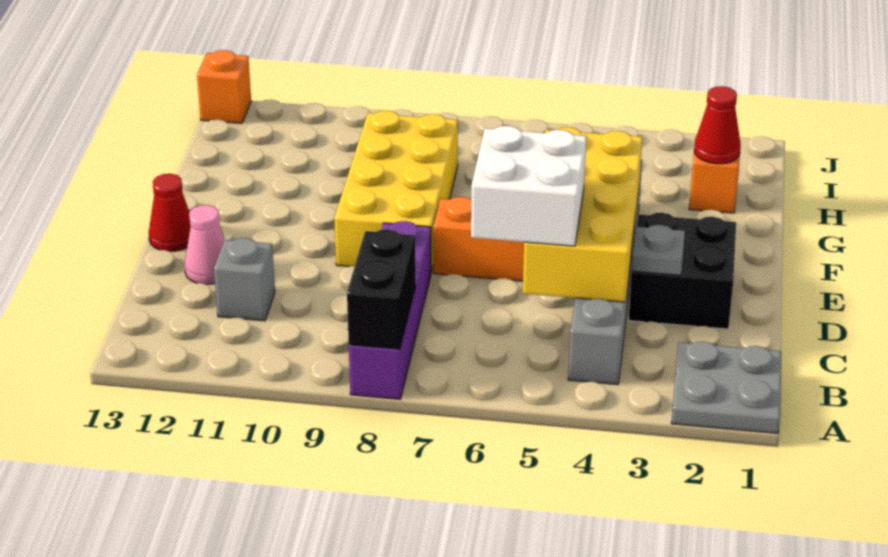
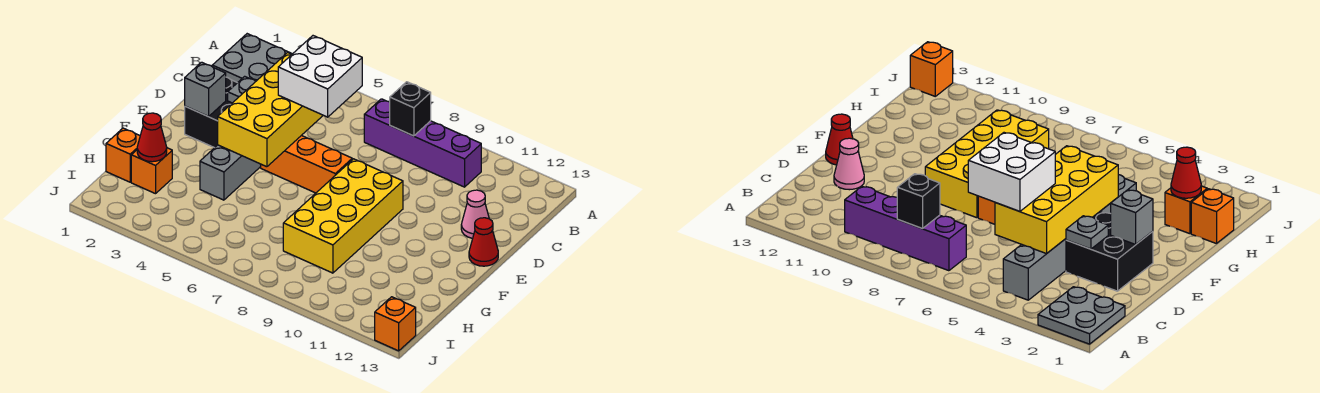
purple 1x4 brick [349,221,431,399] -> purple 1x4 brick turned to [364,99,481,187]
black 1x2 brick [347,229,416,349] -> black 1x1 brick [390,82,431,136]
grey 1x1 brick [214,238,275,321] -> grey 1x1 brick moved to [185,62,226,117]
none -> orange 1x1 brick [106,128,140,182]

